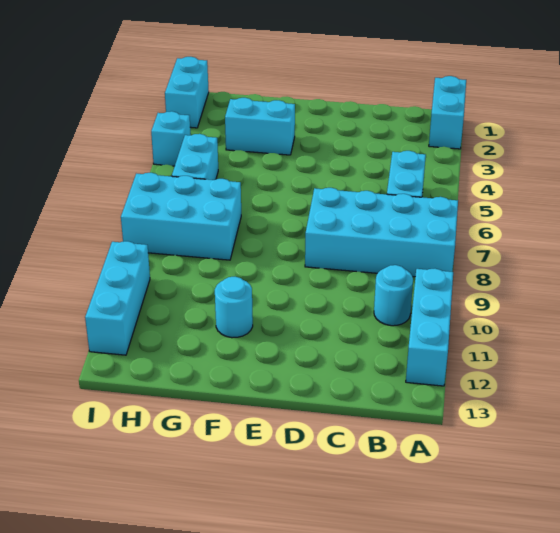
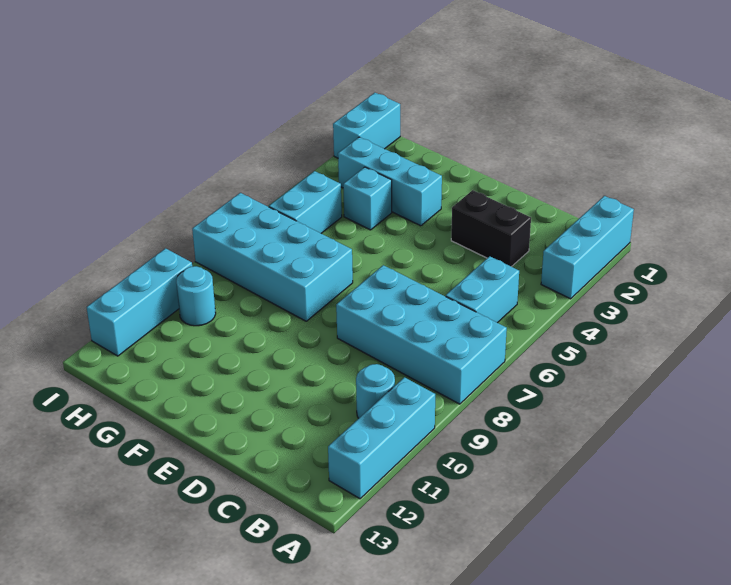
cyan 1x2 brick [429,76,466,149] -> cyan 1x3 brick [541,196,634,299]
none -> black 1x2 brick [451,190,531,267]
cyan 1x2 brick [225,98,295,155] -> cyan 1x3 brick [338,137,442,226]
cyan 1x1 round brick [215,276,253,338] -> cyan 1x1 round brick moved to [176,266,216,326]
cyan 2x3 brick [121,173,241,260] -> cyan 2x4 brick [192,193,353,321]
cyan 1x1 brick [151,111,191,166] -> cyan 1x1 brick moved to [343,167,392,230]

